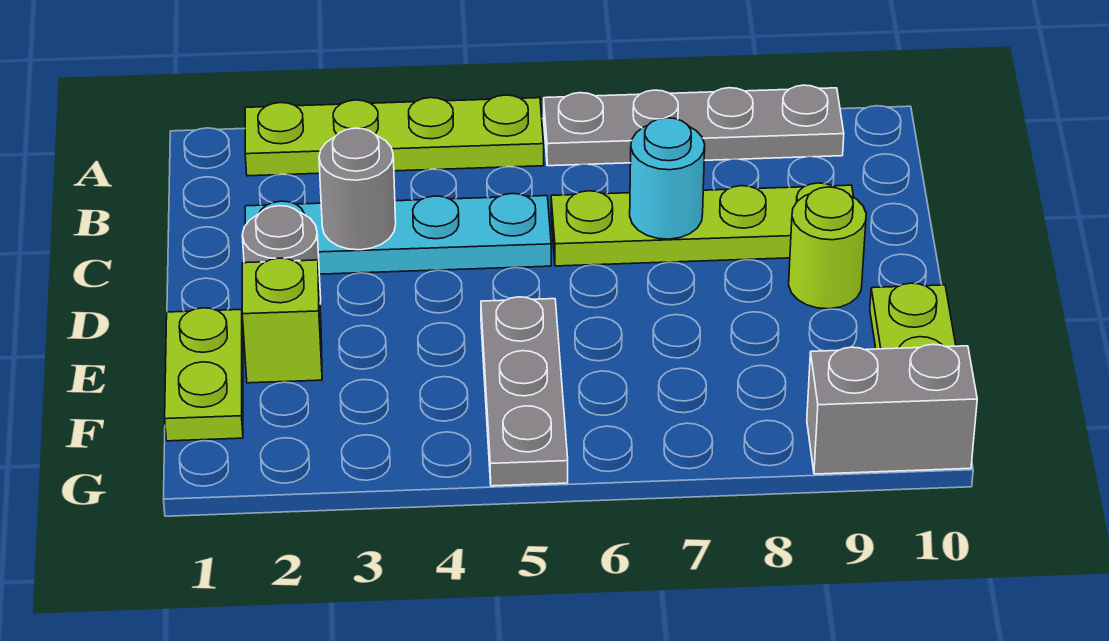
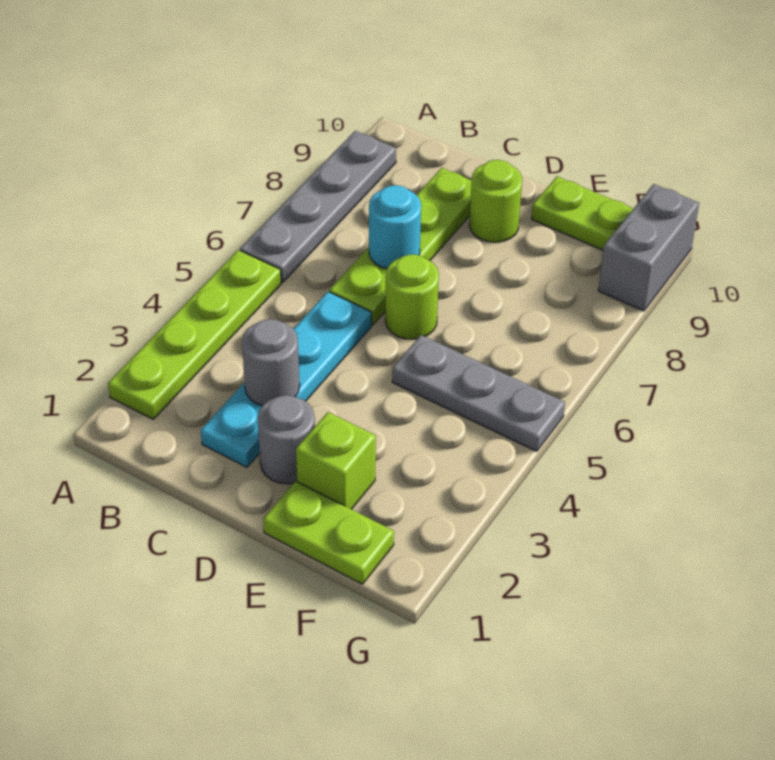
none -> lime 1x1 round brick [385,254,439,339]

